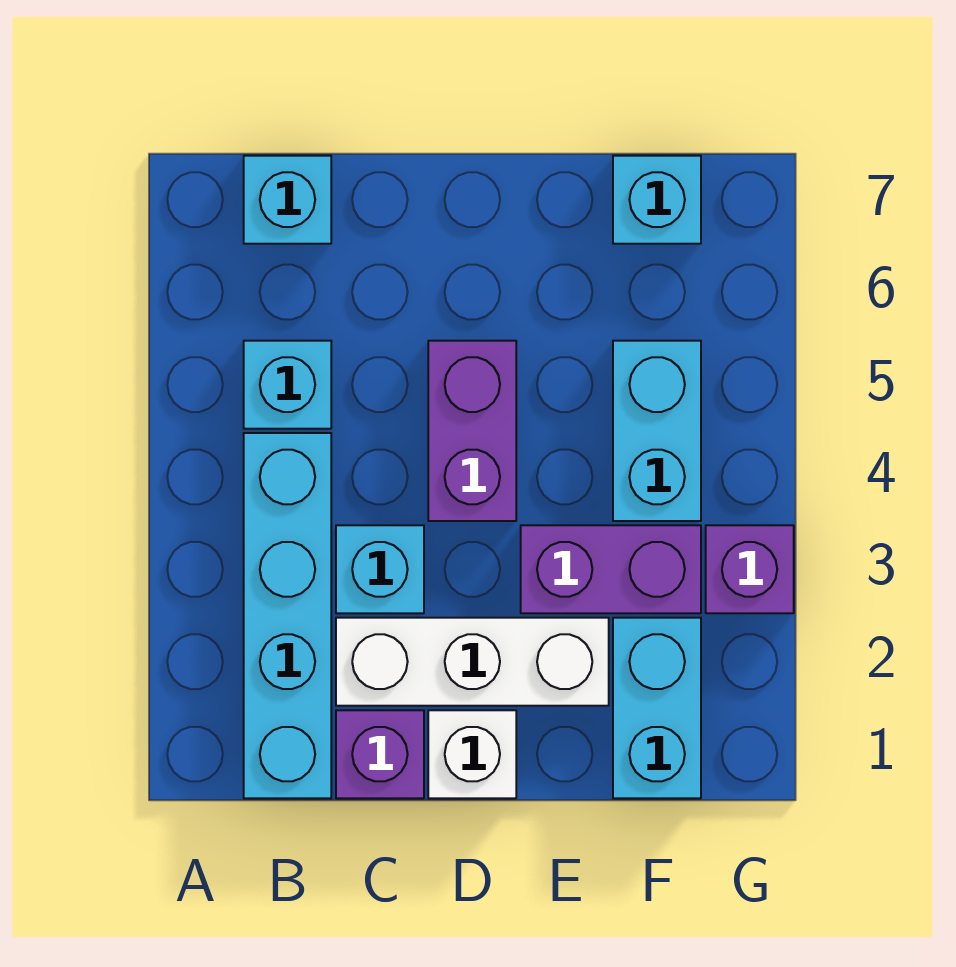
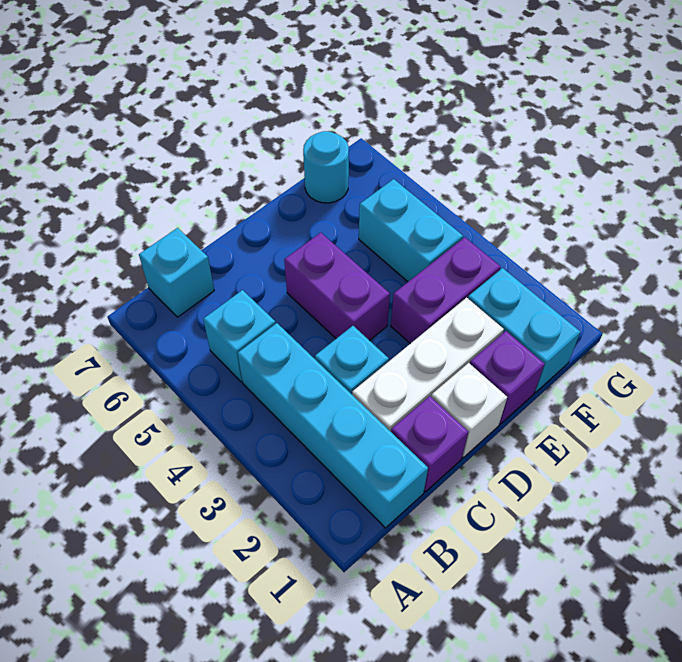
cyan 1x1 brick [613,156,701,244] -> cyan 1x1 round brick [303,131,349,203]
purple 1x1 brick [706,525,794,613] -> purple 1x1 brick moved to [470,331,545,424]

